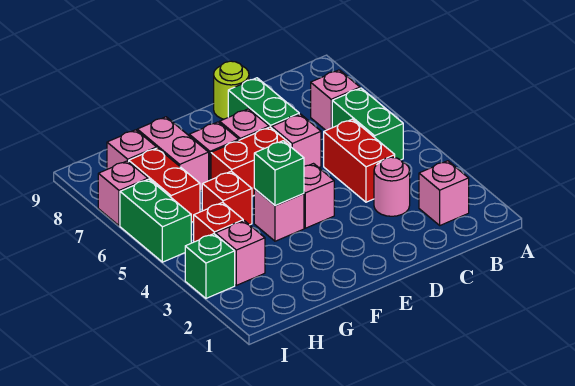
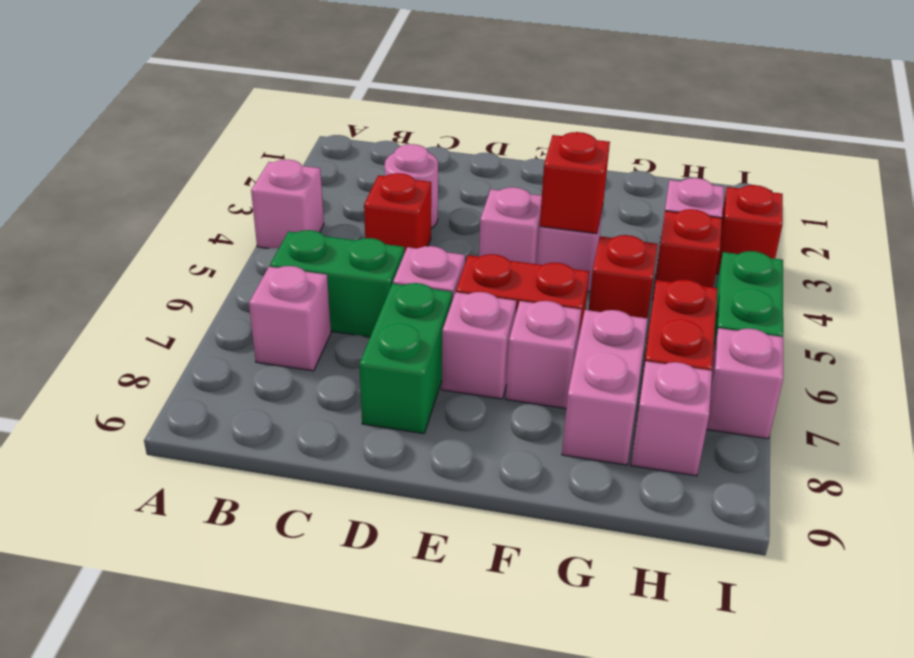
pink 1x1 brick [419,161,469,225] -> pink 1x1 brick moved to [251,159,324,248]
green 1x2 brick [332,88,403,160] -> green 1x2 brick turned to [270,230,404,337]
red 1x2 brick [324,119,395,202] -> red 1x1 brick [364,173,431,253]
lime 1x1 round brick [214,61,249,119] -> none
green 1x1 brick [254,141,304,205] -> red 1x1 brick [540,132,610,234]
green 1x1 brick [185,234,235,298] -> red 1x1 brick [716,185,783,274]

